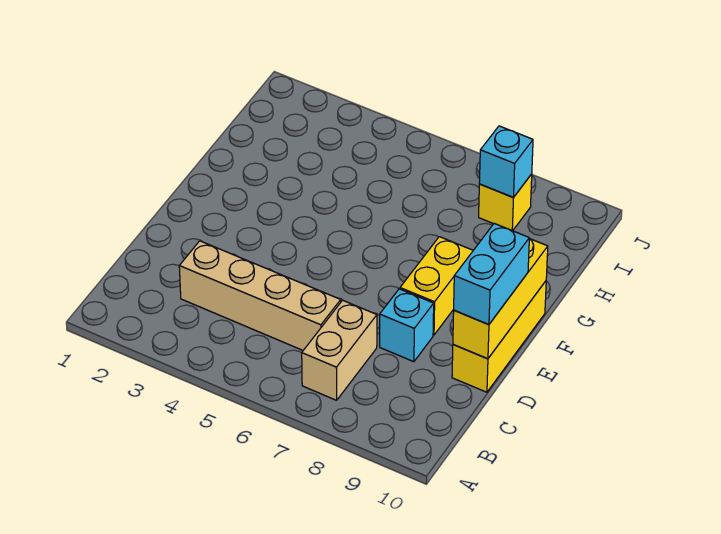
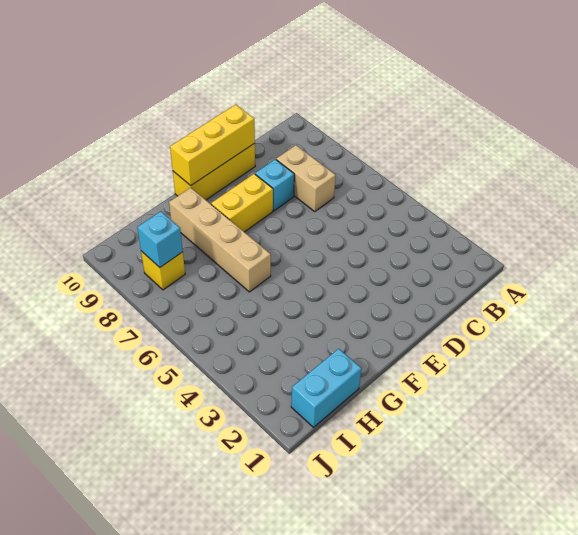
tan 1x2 brick [302,300,377,400] -> tan 1x2 brick turned to [276,145,336,211]
tan 1x4 brick [179,241,341,350] -> tan 1x4 brick moved to [169,188,271,292]
cyan 1x2 brick [454,224,529,325] -> cyan 1x2 brick moved to [291,349,361,427]

